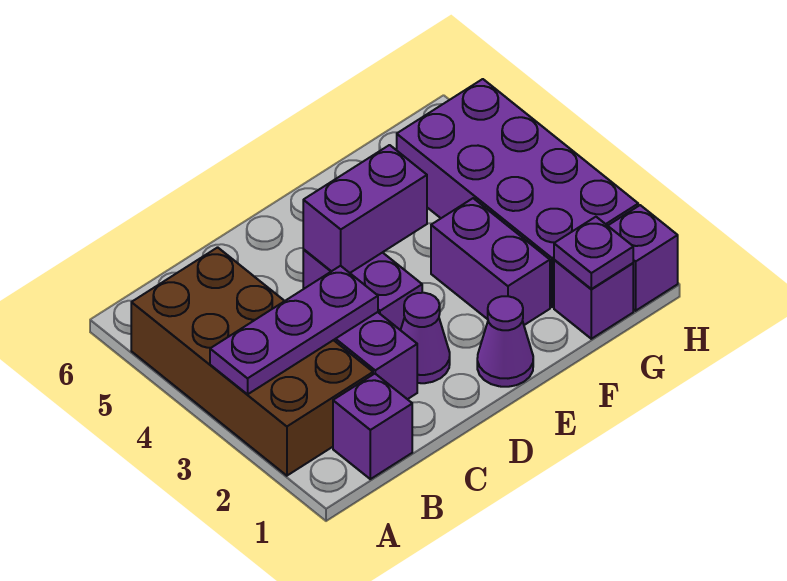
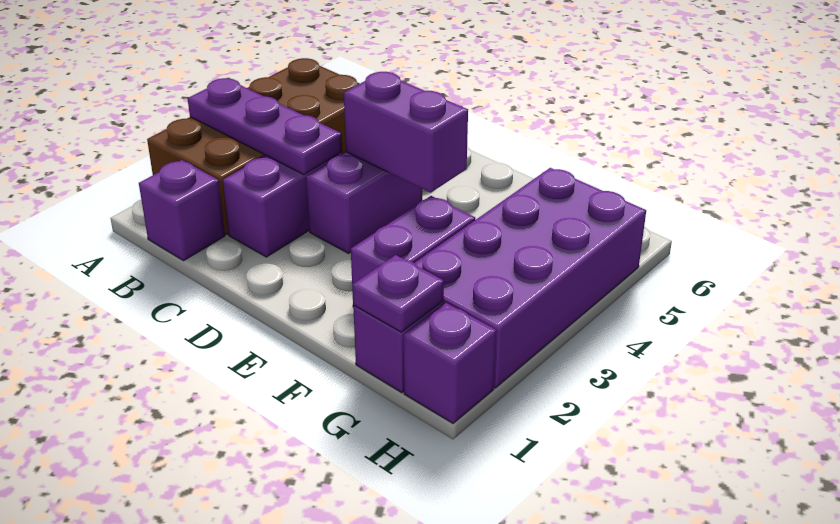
purple 1x1 cone [401,293,450,383] -> none
purple 1x1 cone [477,296,533,387] -> none

